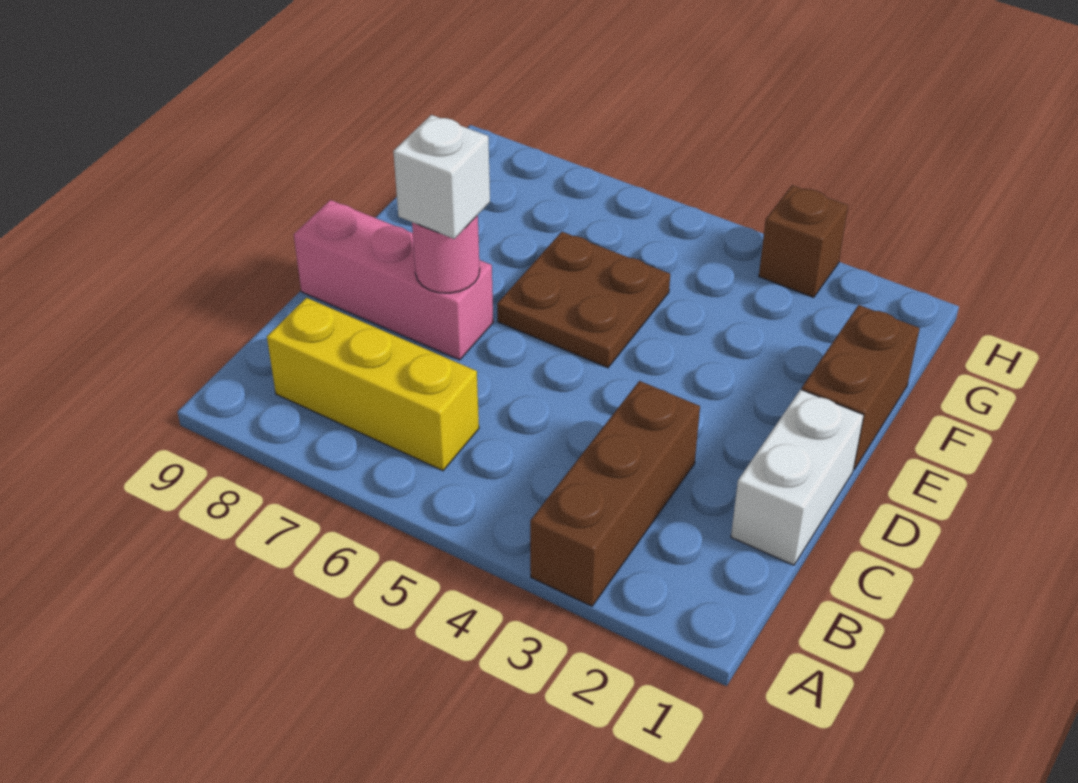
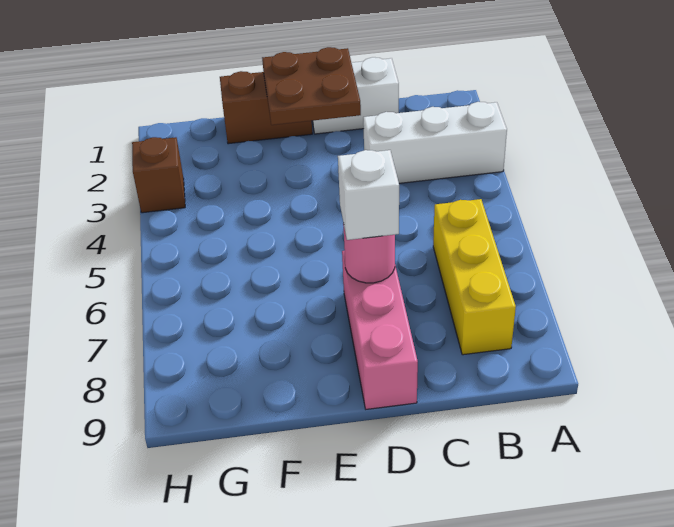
brown 1x3 brick [530,381,700,606] -> white 1x3 brick [363,102,507,183]
brown 2x2 plate [497,232,670,368] -> brown 2x2 plate moved to [262,47,361,125]

